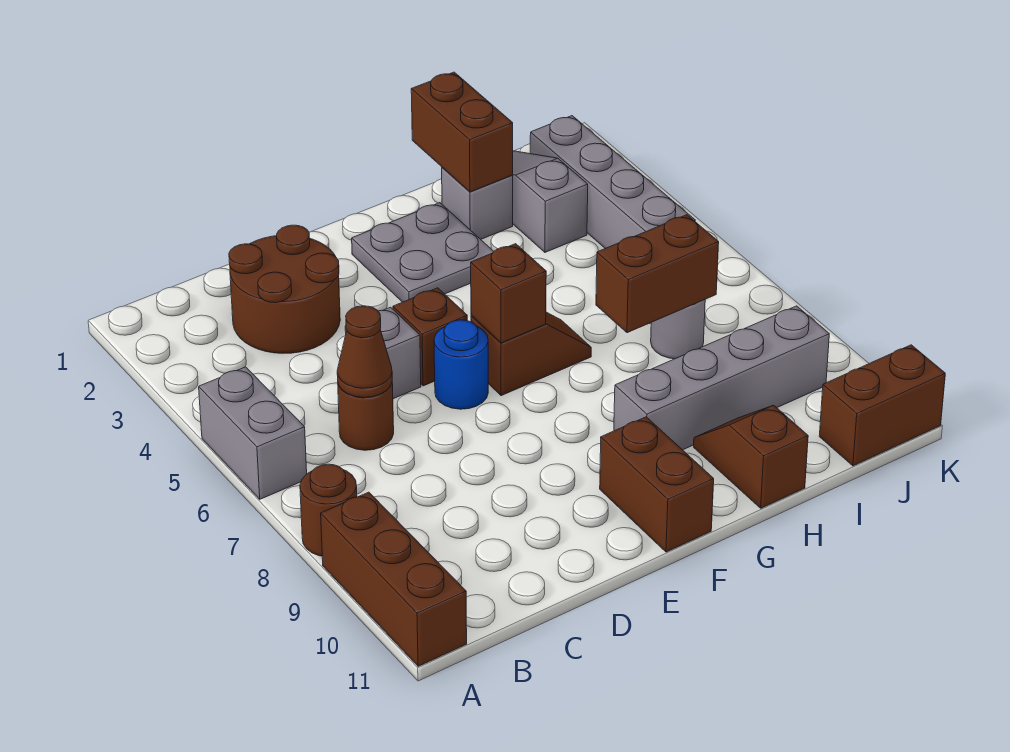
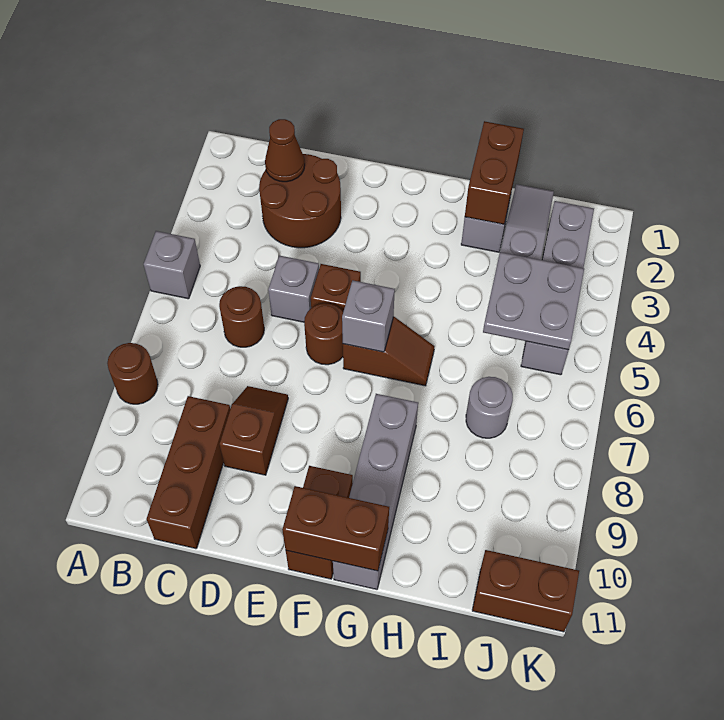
grey 1x2 brick [199,367,307,499] -> grey 1x1 brick [144,231,200,299]
brown 1x3 brick [321,492,467,666] -> brown 1x3 brick moved to [147,396,230,549]
brown 1x1 cone [337,306,392,397] -> brown 1x1 cone moved to [265,119,305,182]
blue 1x1 round brick [434,320,488,409] -> brown 1x1 round brick [304,303,343,365]
grey 2x2 plate [352,203,494,302] -> grey 2x2 plate moved to [483,252,584,350]
brown 1x1 brick [471,244,546,343] -> grey 1x1 brick [342,280,395,352]
grey 1x4 brick [614,306,829,450] -> grey 1x4 brick turned to [333,394,418,589]
brown 1x2 brick [596,215,719,333] -> brown 1x2 brick moved to [282,486,389,571]
brown 1x2 slope [694,405,808,508] -> brown 1x2 slope moved to [220,386,288,475]

